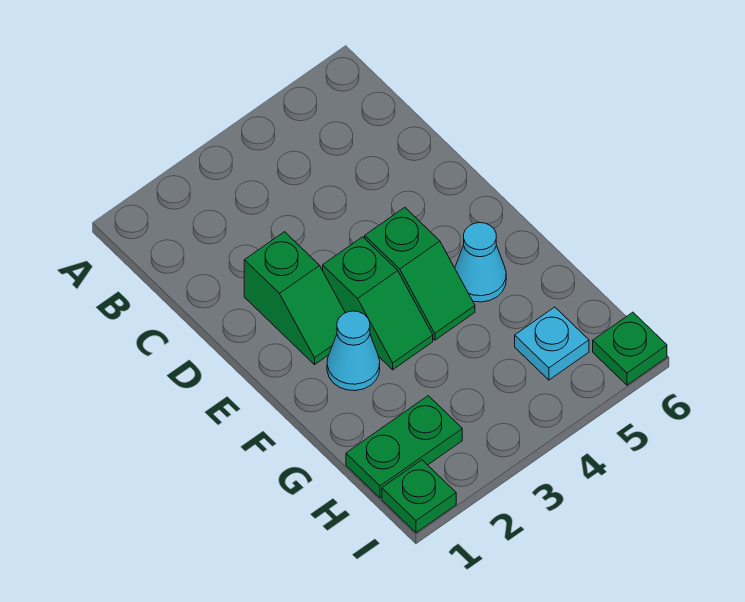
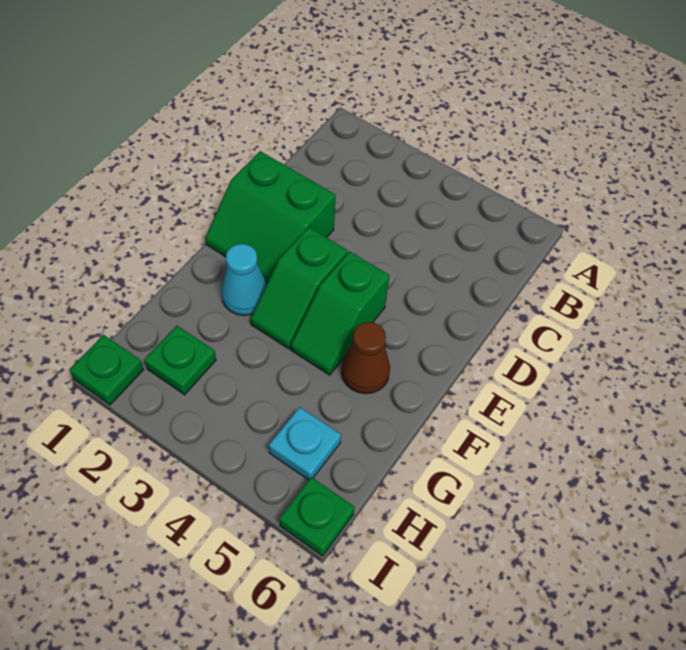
green 1x2 slope [244,232,345,364] -> green 2x2 slope [205,151,336,283]
cyan 1x1 cone [455,223,506,302] -> brown 1x1 cone [341,322,390,394]
green 1x2 plate [346,396,462,498] -> green 1x1 plate [144,326,216,395]

